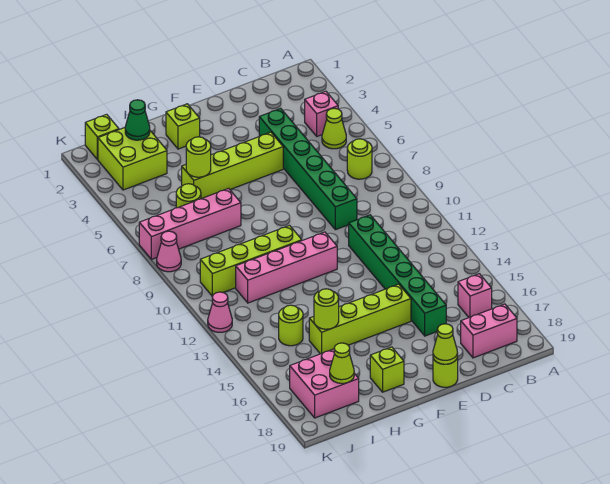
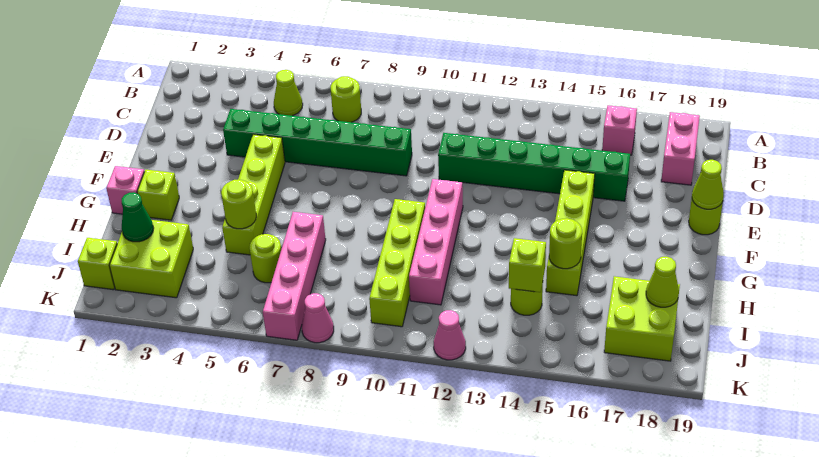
pink 1x1 brick [305,91,338,136] -> pink 1x1 brick moved to [106,166,145,214]
lime 1x1 brick [370,347,404,392] -> lime 1x1 brick moved to [509,238,546,292]
pink 2x2 brick [290,349,359,418] -> lime 2x2 brick [604,276,680,361]

